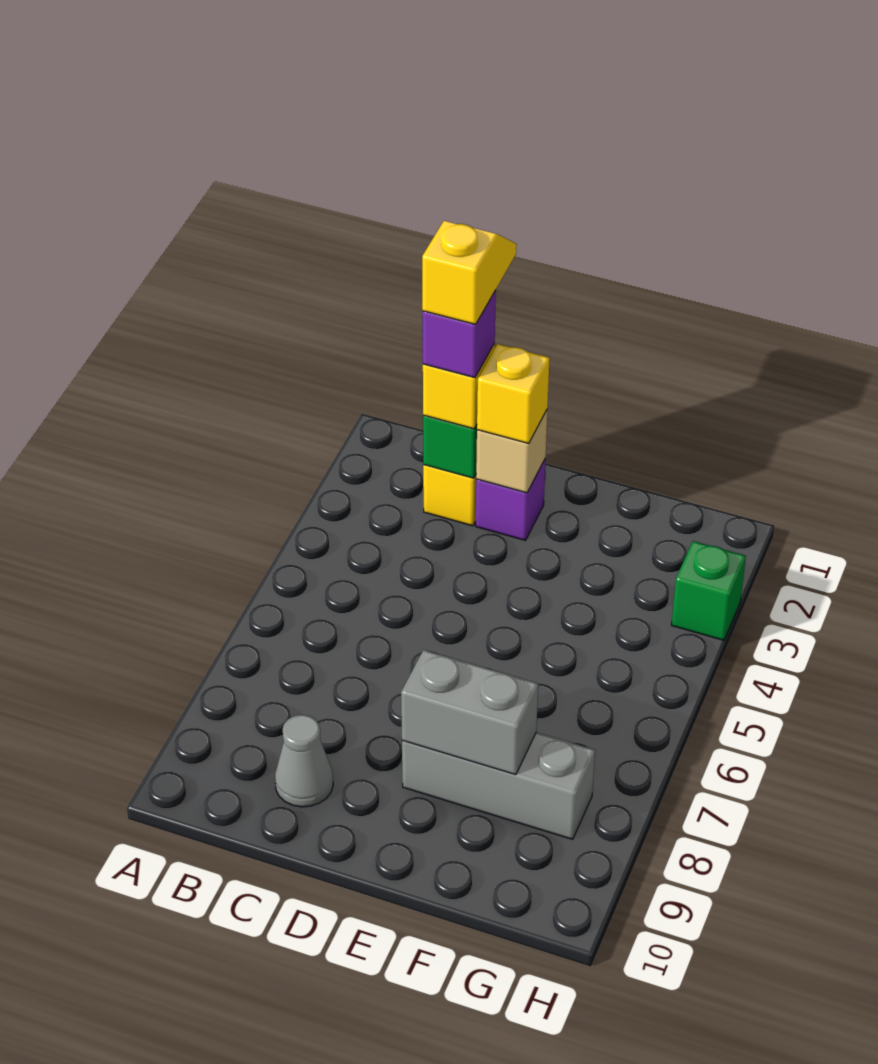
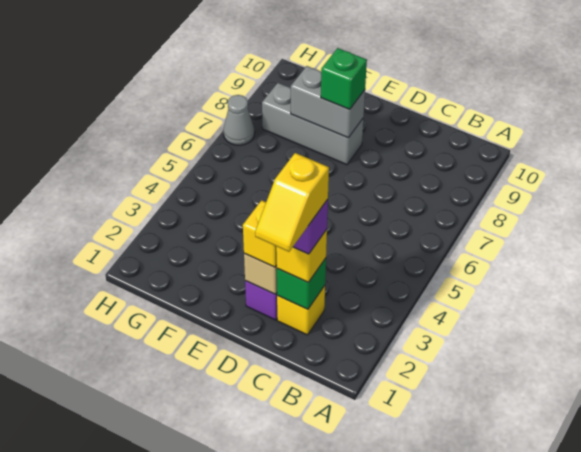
grey 1x1 cone [275,715,333,807] -> grey 1x1 cone moved to [223,95,255,145]
green 1x1 brick [672,541,746,640] -> green 1x1 brick moved to [321,48,367,109]

